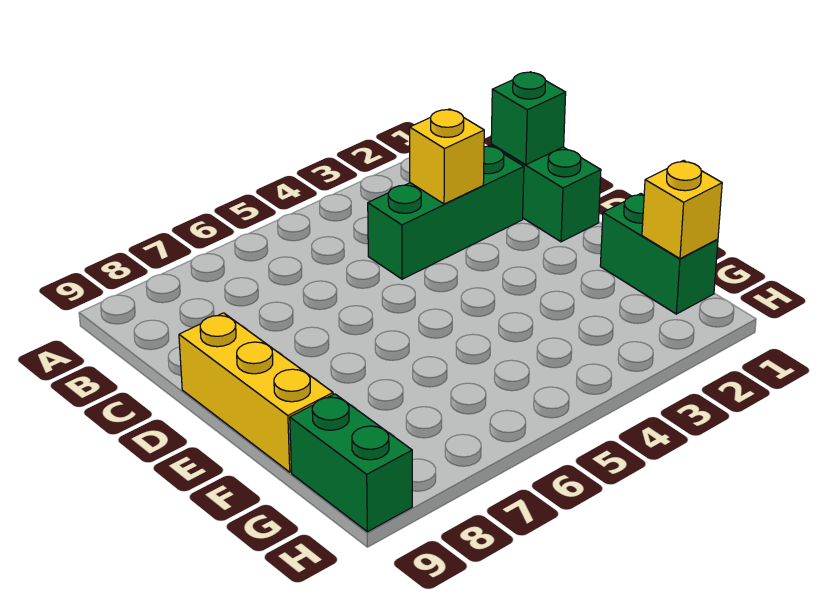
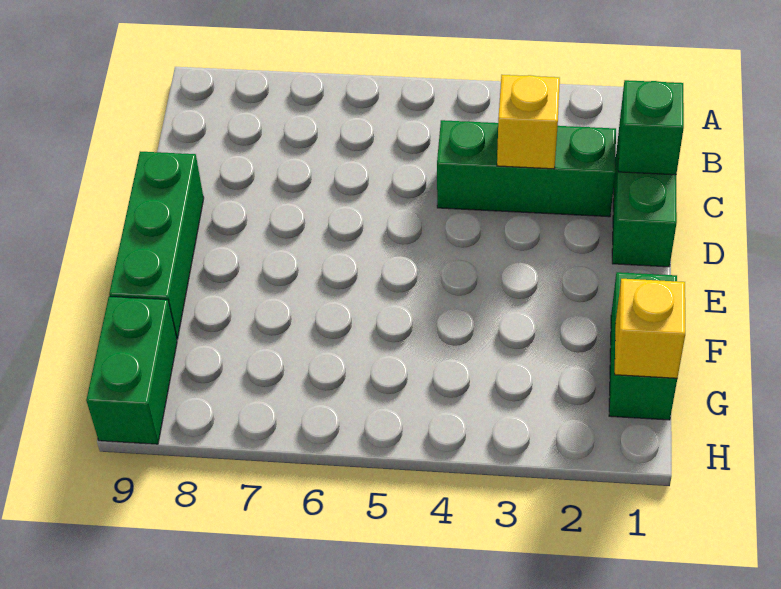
yellow 1x3 brick [179,313,333,472] -> green 1x3 brick [109,152,204,339]

